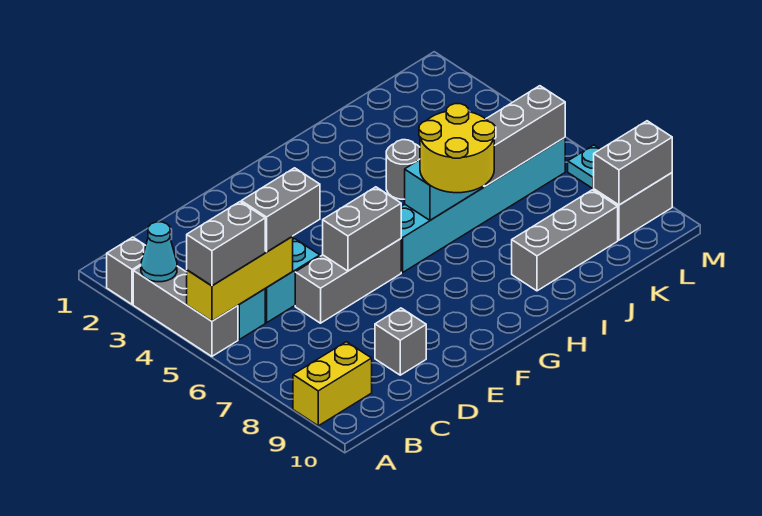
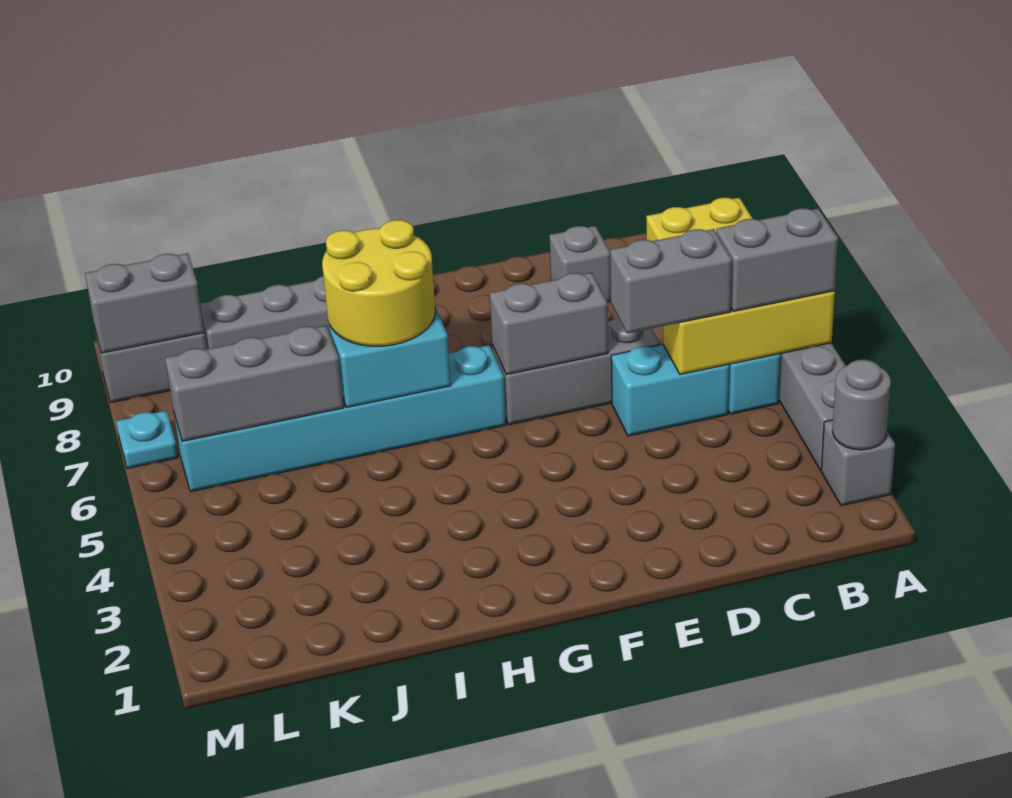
cyan 1x1 cone [141,222,177,282] -> none
grey 1x1 round brick [386,140,420,199] -> grey 1x1 round brick moved to [832,360,891,450]

